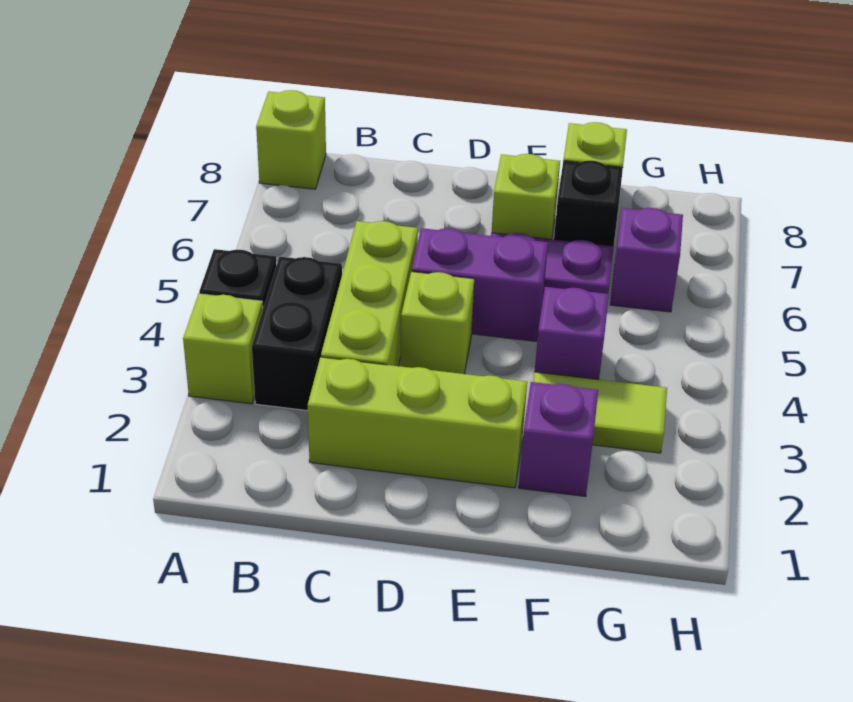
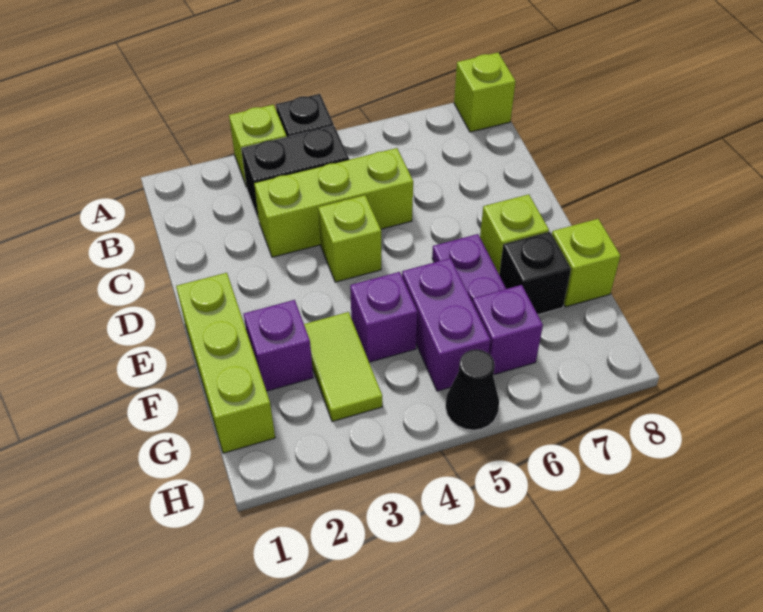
lime 1x3 brick [308,357,527,488] -> lime 1x3 brick moved to [176,273,275,453]
purple 1x2 brick [412,228,548,341] -> purple 1x2 brick moved to [402,258,490,391]
none -> black 1x1 cone [446,349,499,430]

